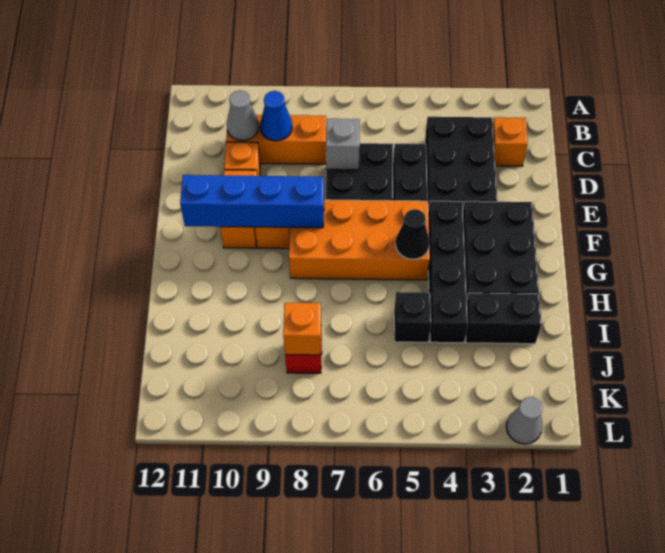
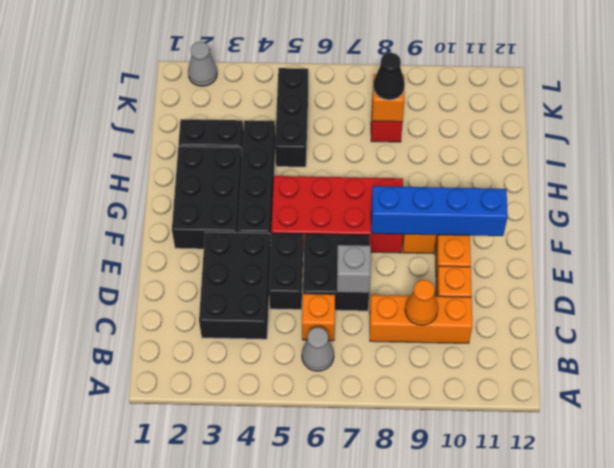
orange 1x1 brick [493,117,528,166] -> orange 1x1 brick moved to [302,294,335,341]
blue 1x1 cone [260,91,292,141] -> orange 1x1 cone [405,280,438,325]
grey 1x1 cone [227,90,259,141] -> grey 1x1 cone moved to [302,327,334,371]
orange 2x4 brick [289,200,430,280] -> red 2x4 brick [271,176,403,253]
black 1x1 cone [396,209,430,259] -> black 1x1 cone moved to [373,53,405,100]
black 1x1 brick [394,292,431,342] -> black 1x3 brick [275,68,308,167]

